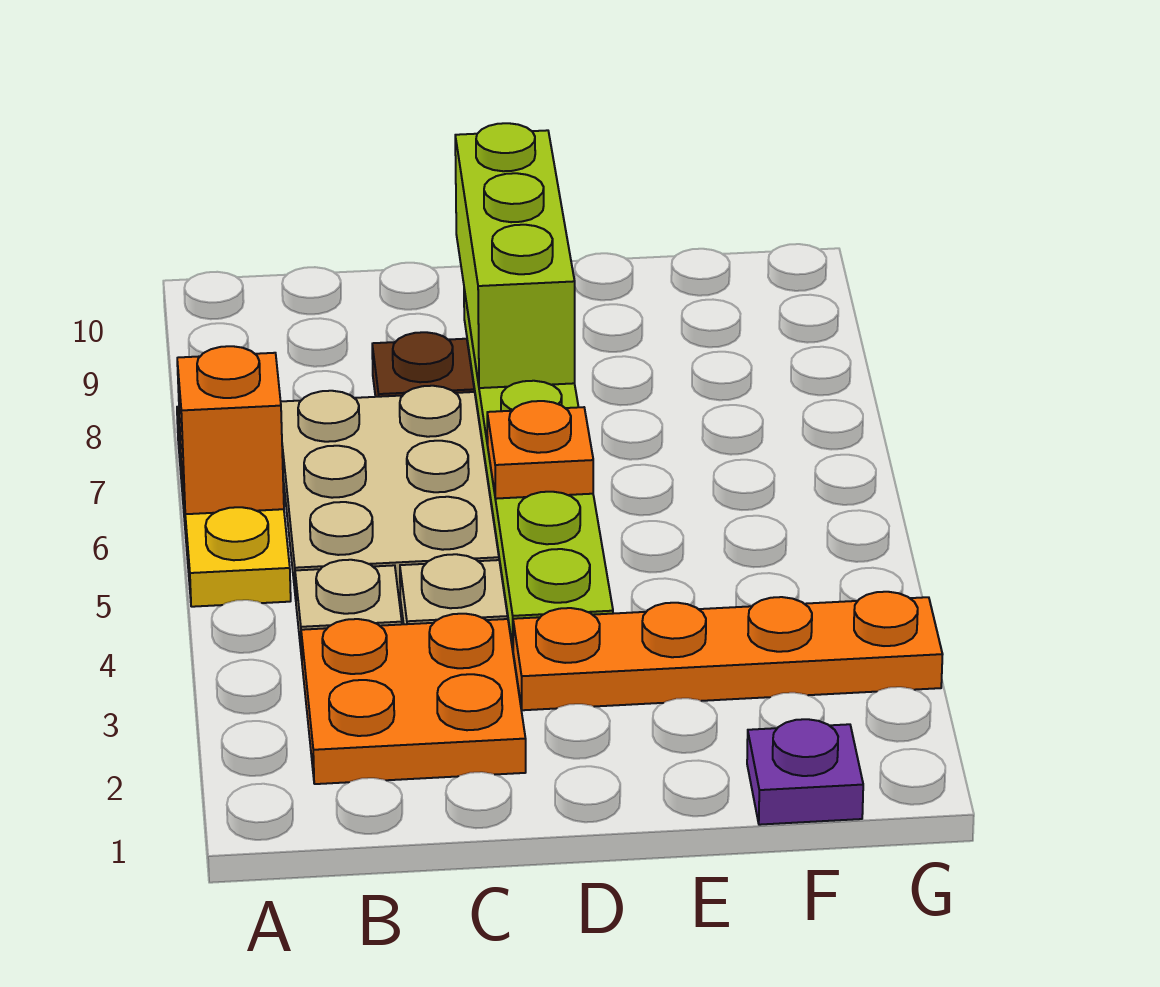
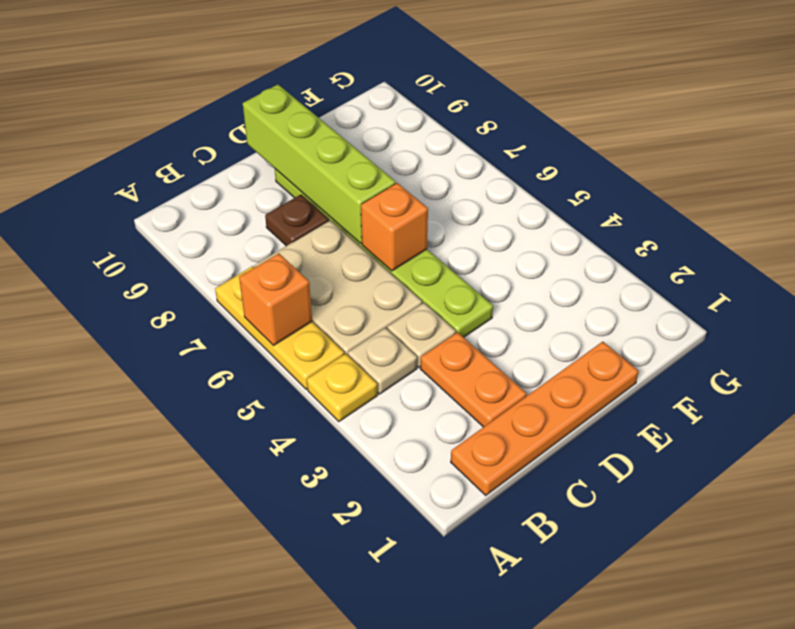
none -> yellow 1x1 plate [307,354,378,422]
orange 2x2 plate [301,614,526,784] -> orange 1x2 plate [420,332,527,427]
orange 1x4 plate [513,592,943,710] -> orange 1x4 plate moved to [451,342,639,495]
orange 1x1 plate [487,401,593,499] -> orange 1x1 brick [361,183,428,271]
lime 1x3 brick [455,123,575,388] -> lime 1x4 brick [243,84,396,244]
purple 1x1 plate [747,719,863,825] -> none

